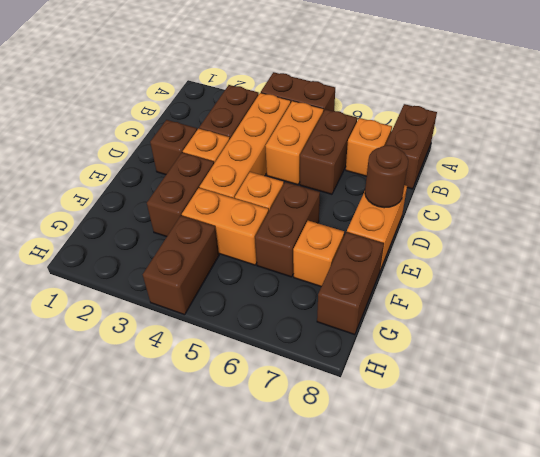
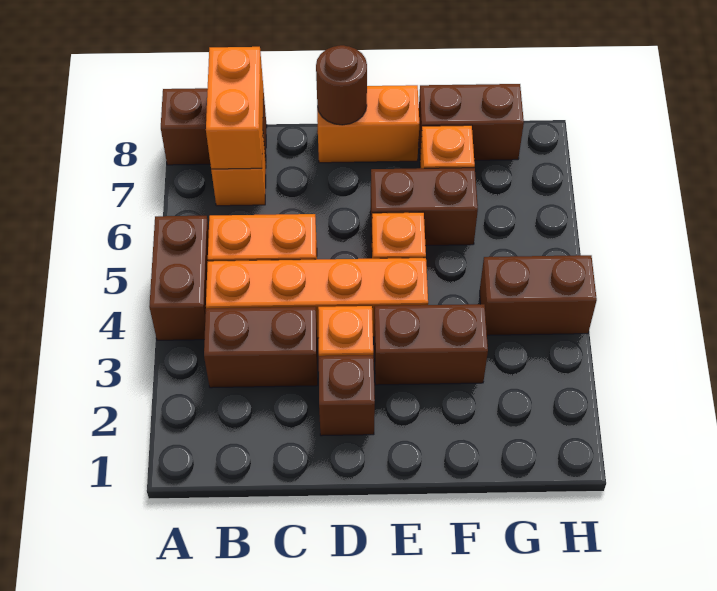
brown 1x2 brick [300,109,357,194] -> none
orange 1x2 brick [182,188,269,265] -> orange 1x2 brick moved to [206,47,263,169]

